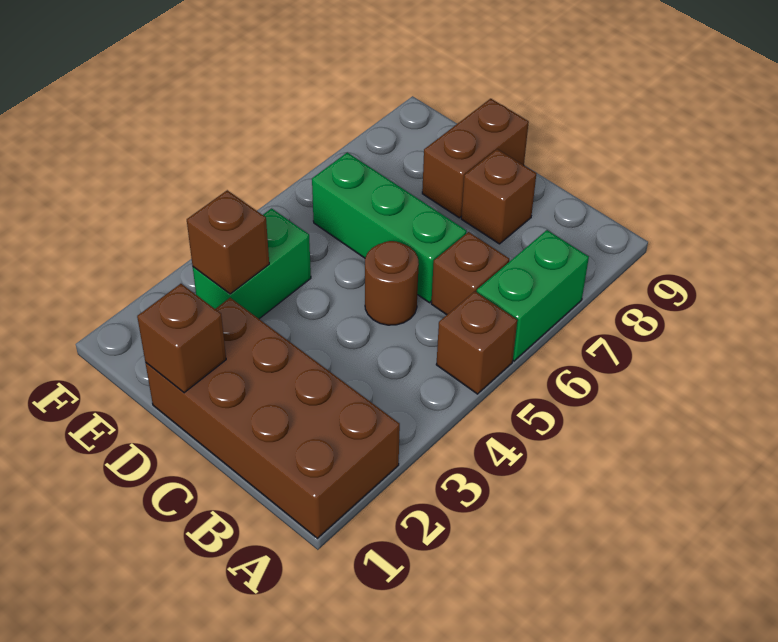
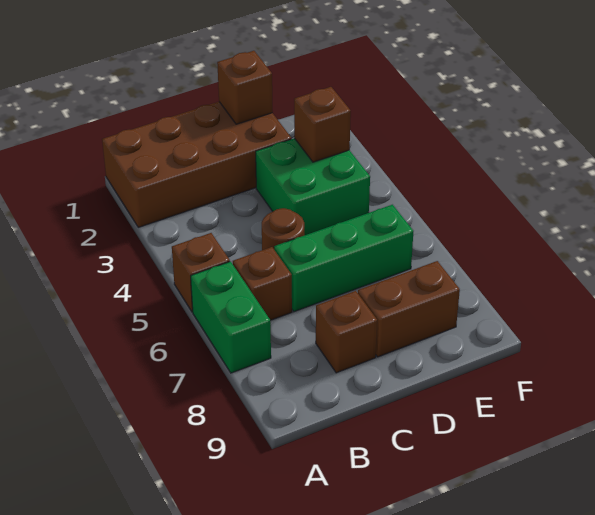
brown 1x2 brick [422,99,529,218] -> brown 1x2 brick turned to [358,261,460,357]
green 1x2 brick [193,208,311,319] -> green 2x2 brick [256,138,370,235]

